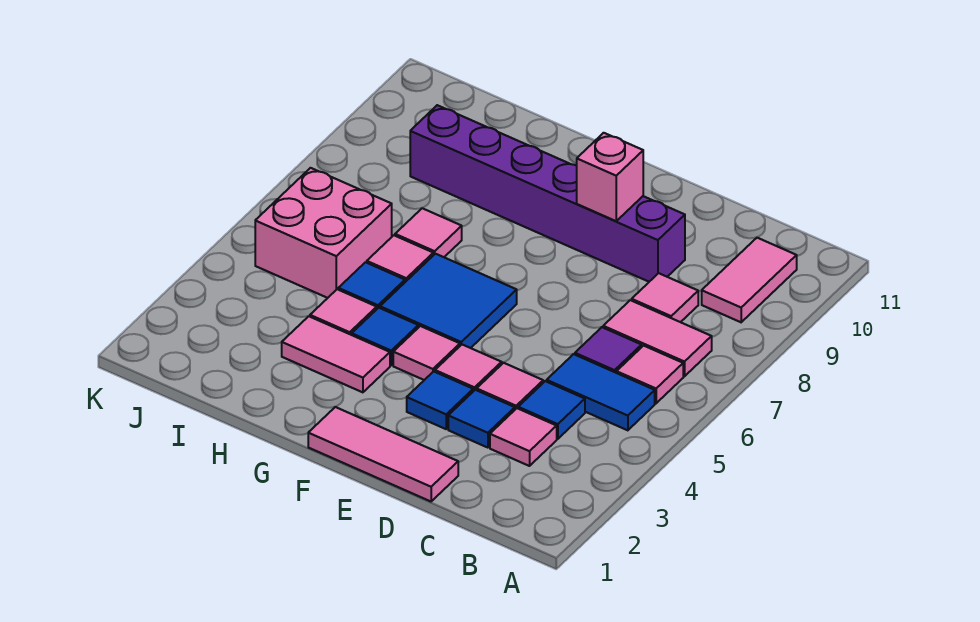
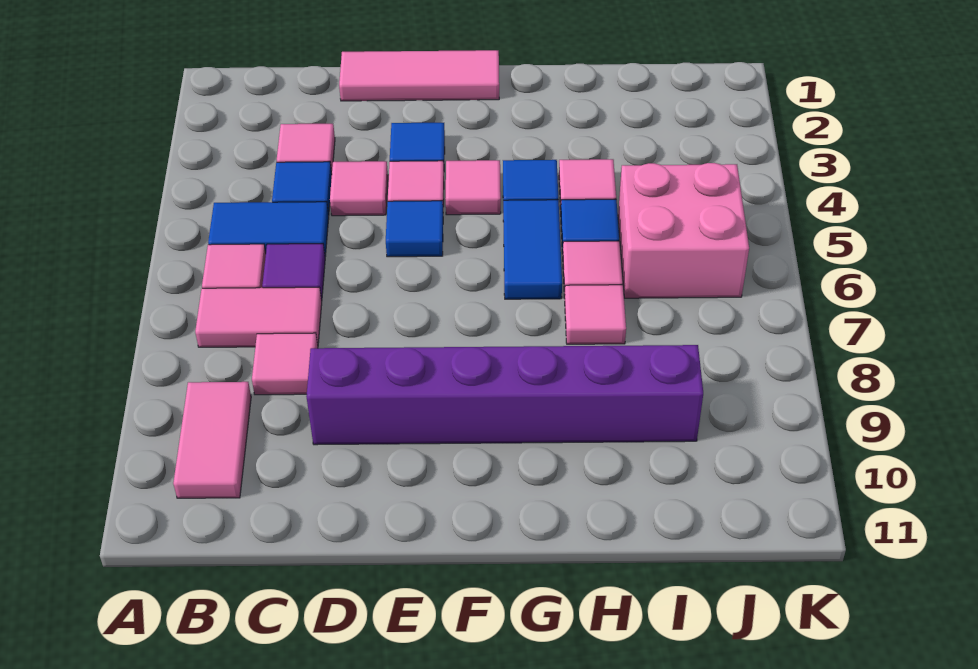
blue 1x1 tile [448,390,515,448] -> blue 1x1 tile moved to [386,201,443,257]
pink 1x1 brick [577,133,643,221] -> none
blue 2x2 tile [380,254,517,348] -> blue 1x2 tile [503,200,562,299]
pink 1x2 tile [282,316,390,392] -> none

